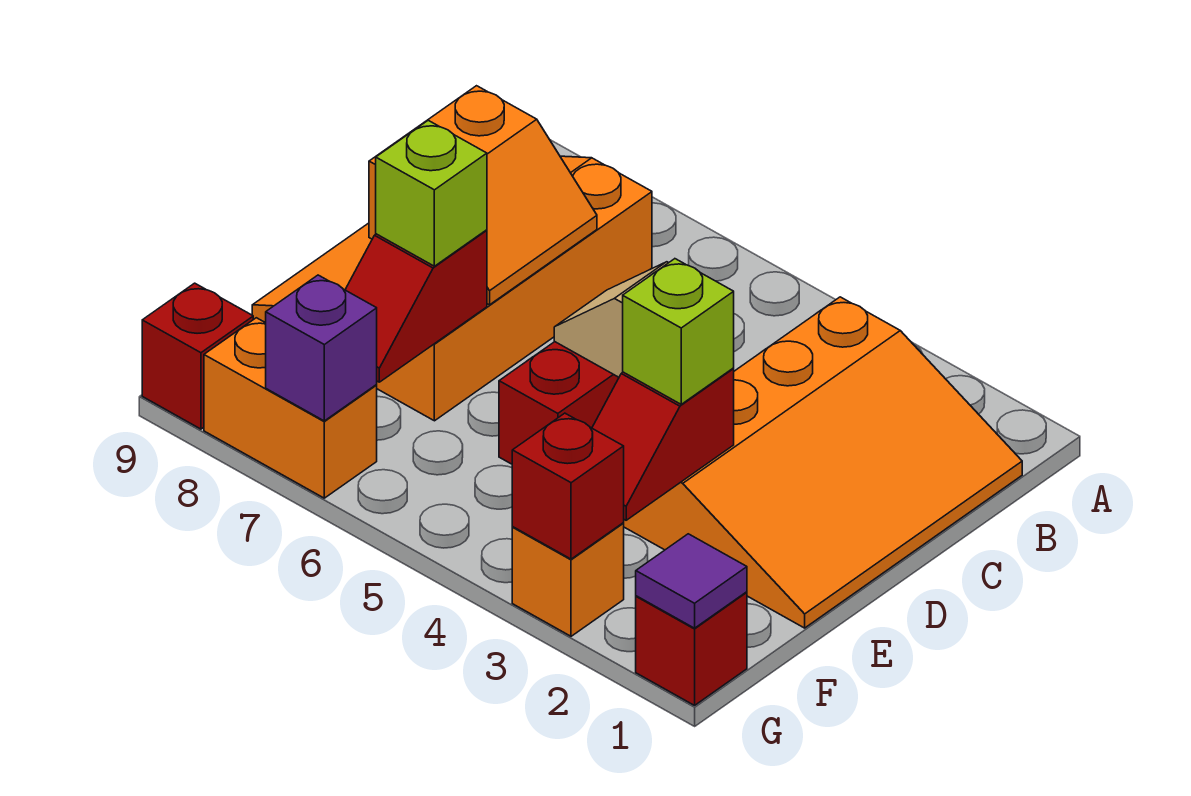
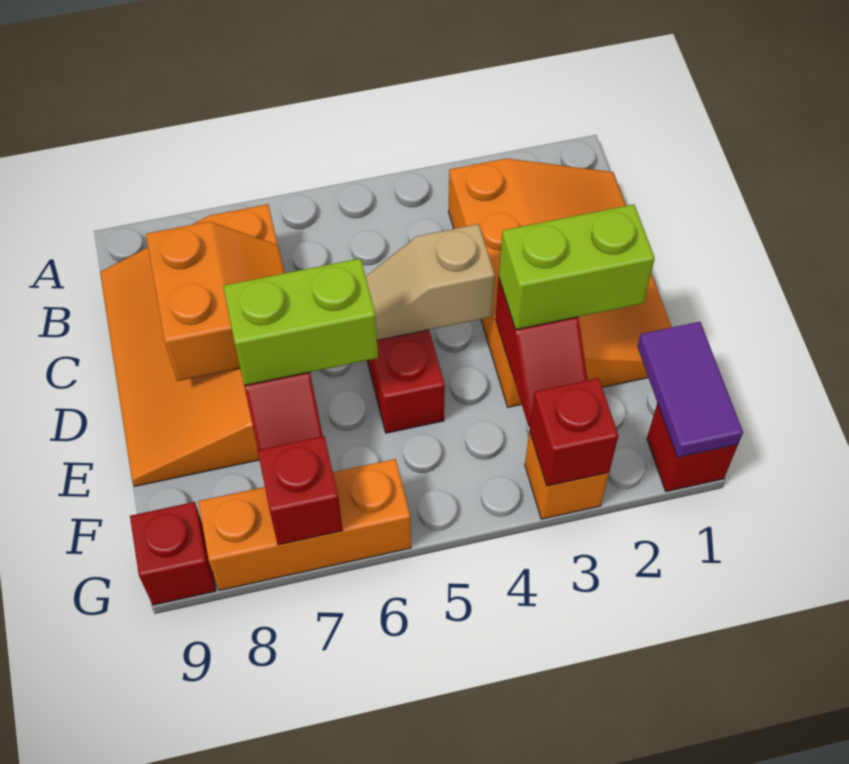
lime 1x1 brick [623,259,734,404] -> lime 1x2 brick [499,204,655,330]
lime 1x1 brick [376,120,487,266] -> lime 1x2 brick [223,258,378,386]
purple 1x1 tile [636,534,747,628] -> purple 1x2 tile [638,322,743,458]
orange 1x2 brick [204,318,377,498] -> orange 1x3 brick [198,459,411,590]
purple 1x1 brick [266,275,377,421] -> red 1x1 brick [257,436,343,545]

